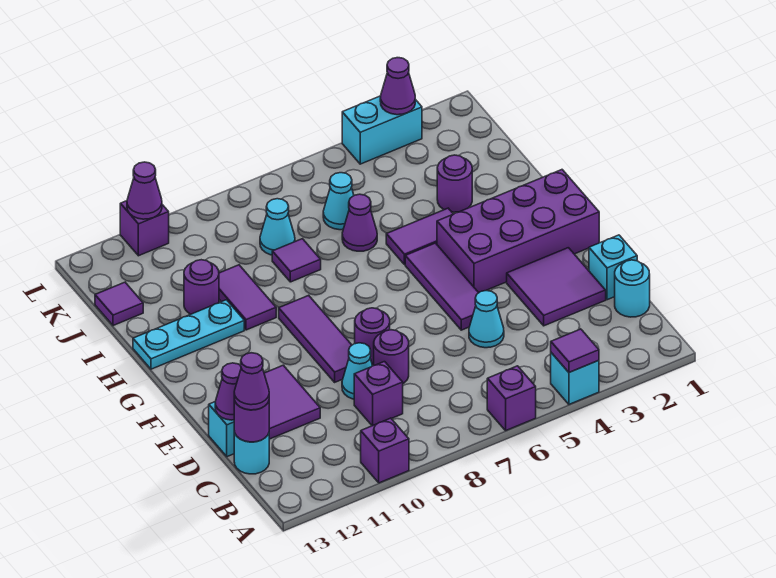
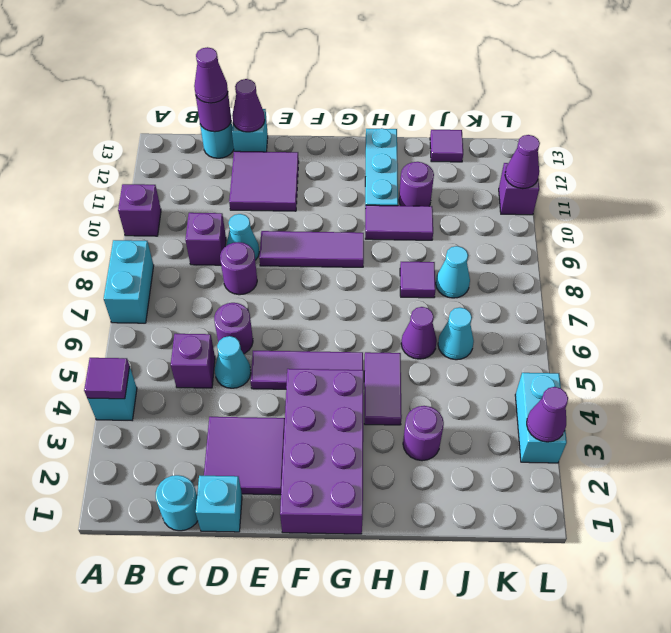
purple 1x1 brick [487,366,536,430] -> purple 1x1 brick moved to [171,334,215,388]
none -> cyan 1x2 brick [104,240,154,323]
purple 1x1 round brick [355,308,390,365] -> purple 1x1 round brick moved to [214,303,253,354]

